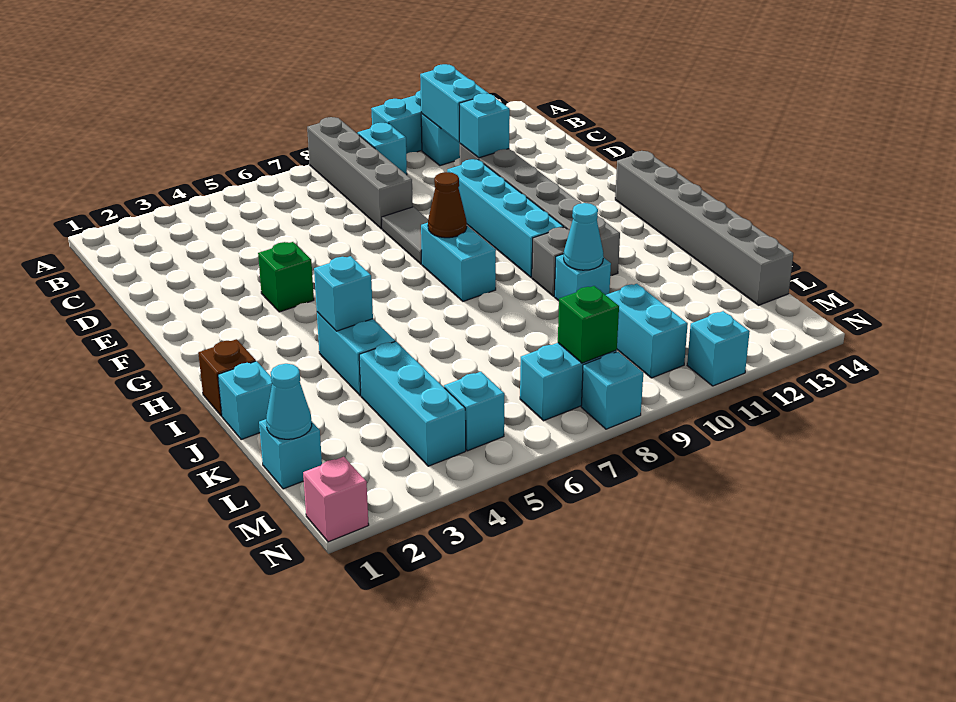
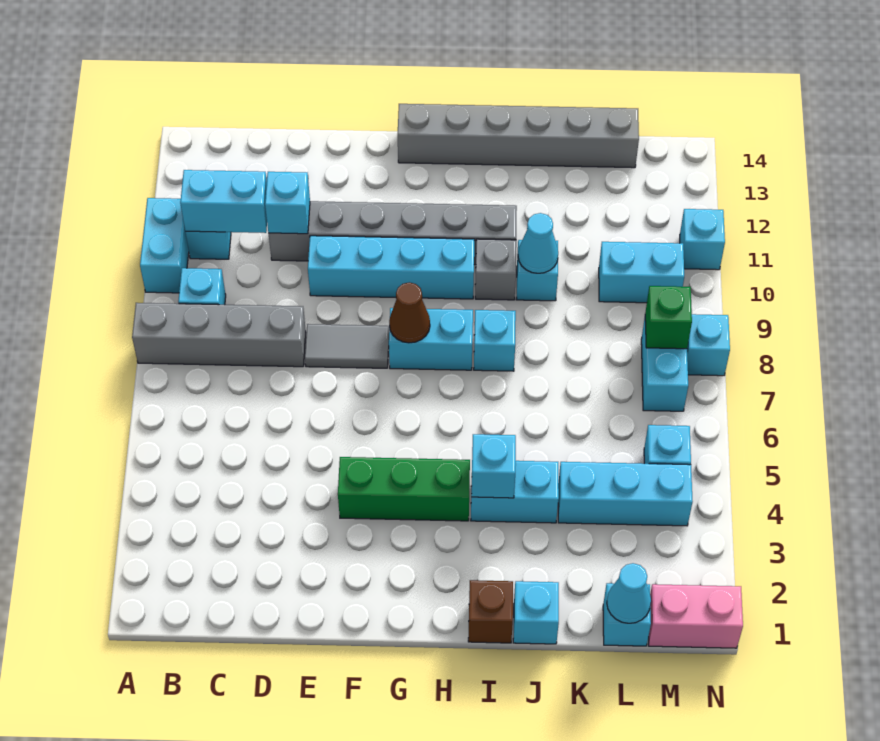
green 1x1 brick [258,242,314,312] -> green 1x3 brick [338,457,470,521]
none -> cyan 1x1 brick [474,310,516,371]
pink 1x1 brick [303,457,369,542] -> pink 1x2 brick [649,584,743,648]

